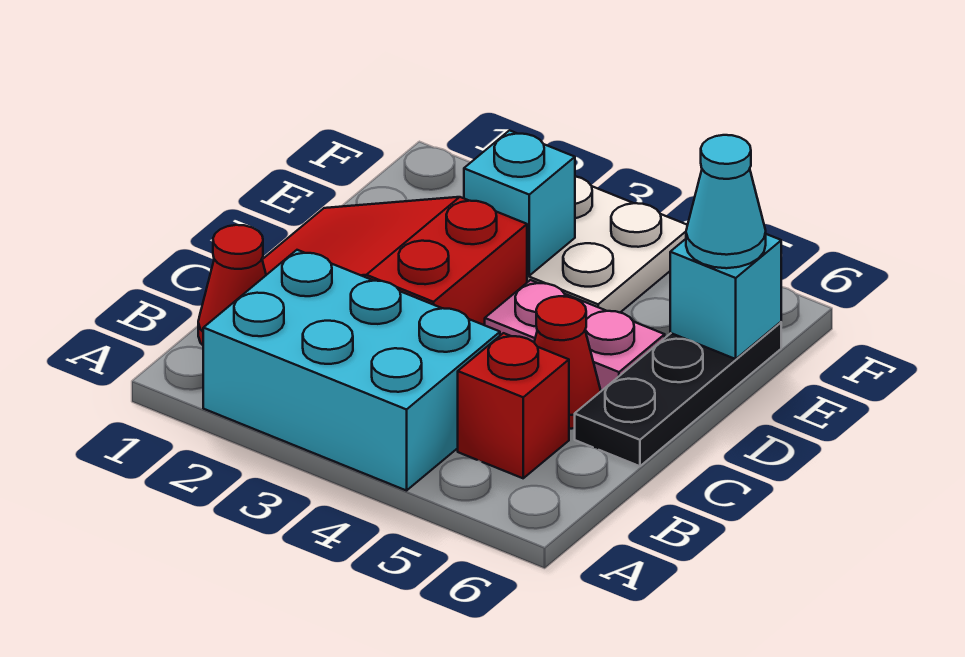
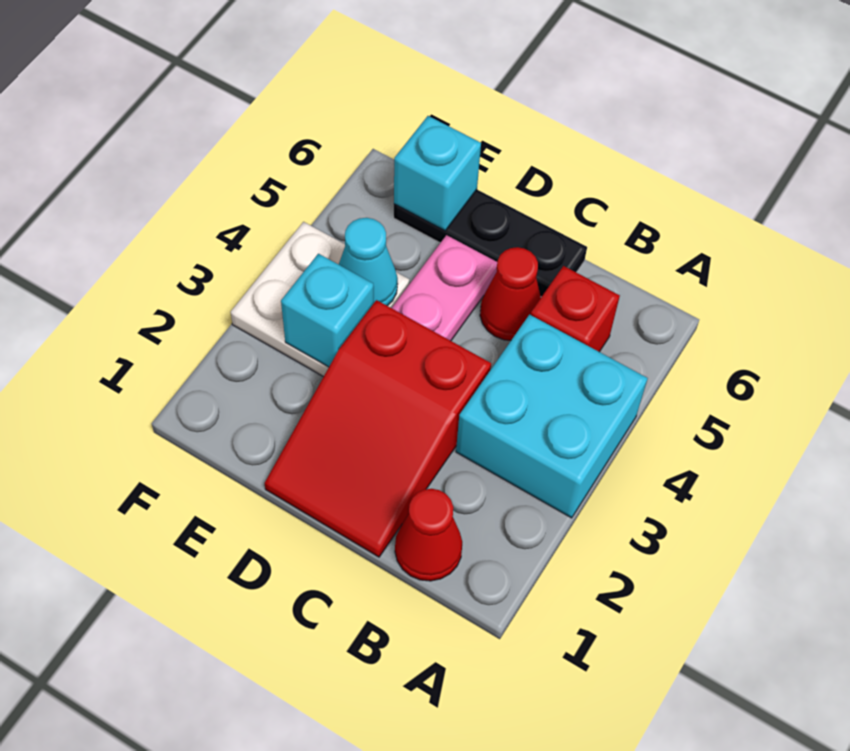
cyan 2x3 brick [203,250,500,491] -> cyan 2x2 brick [456,315,648,518]
cyan 1x1 cone [686,135,766,268] -> cyan 1x1 cone moved to [339,218,398,306]

